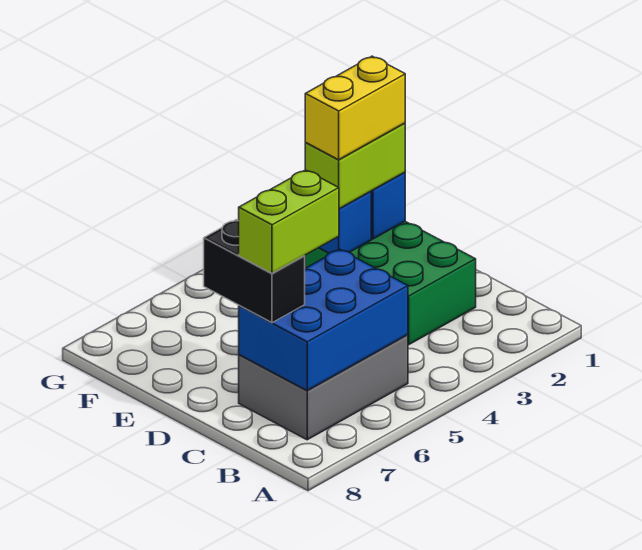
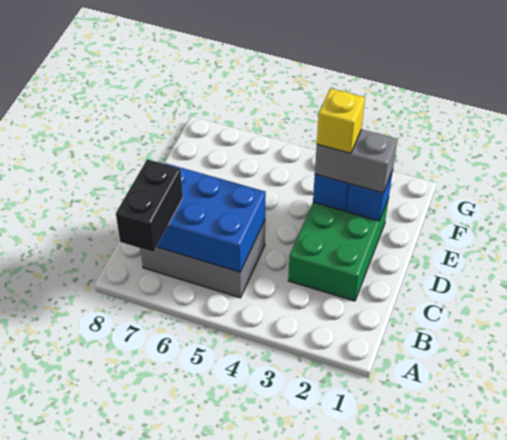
lime 1x2 brick [239,170,339,273] -> none
black 1x2 brick [204,220,305,323] -> black 1x2 brick moved to [116,159,183,252]
lime 1x2 brick [305,123,405,209] -> grey 1x2 brick [315,129,397,193]
yellow 1x2 brick [305,56,405,160] -> yellow 1x1 brick [317,88,365,153]

